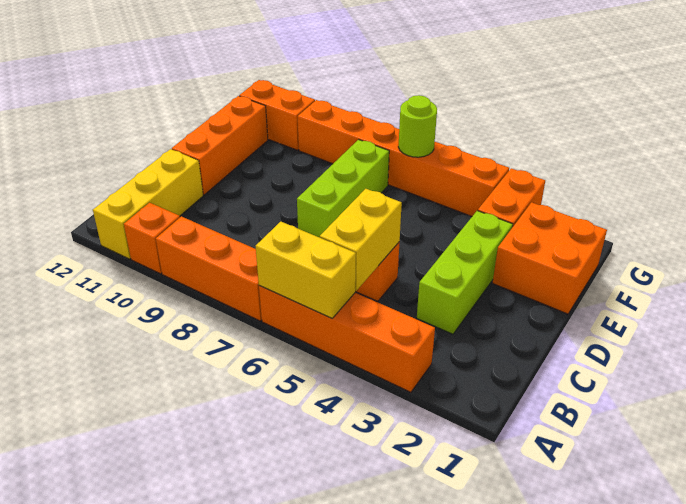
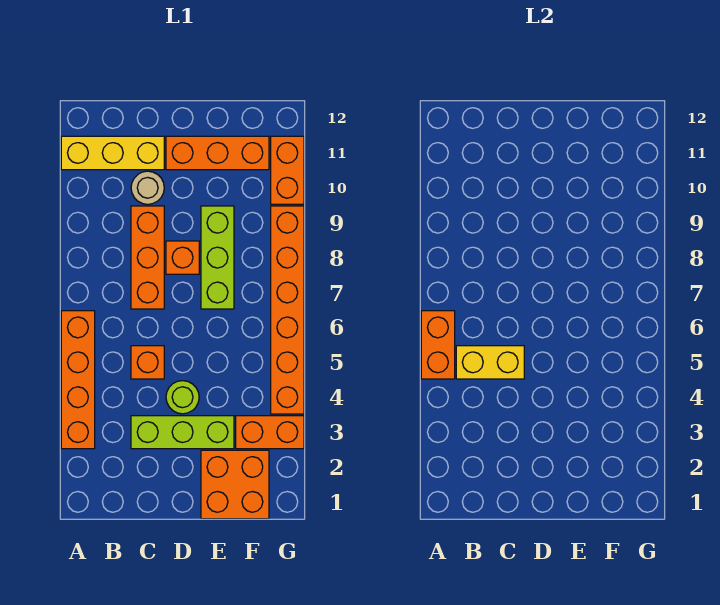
yellow 1x2 brick [256,222,356,318] -> orange 1x2 brick [421,311,455,379]
orange 1x3 brick [156,216,262,321] -> orange 1x3 brick moved to [131,206,164,309]
orange 1x1 brick [124,203,180,274] -> orange 1x1 brick moved to [166,241,199,274]
none -> tan 1x1 round brick [131,171,164,204]
lime 1x3 brick [297,140,389,237] -> lime 1x3 brick turned to [201,206,234,309]
lime 1x1 round brick [398,95,437,157] -> lime 1x1 round brick moved to [166,381,199,414]

